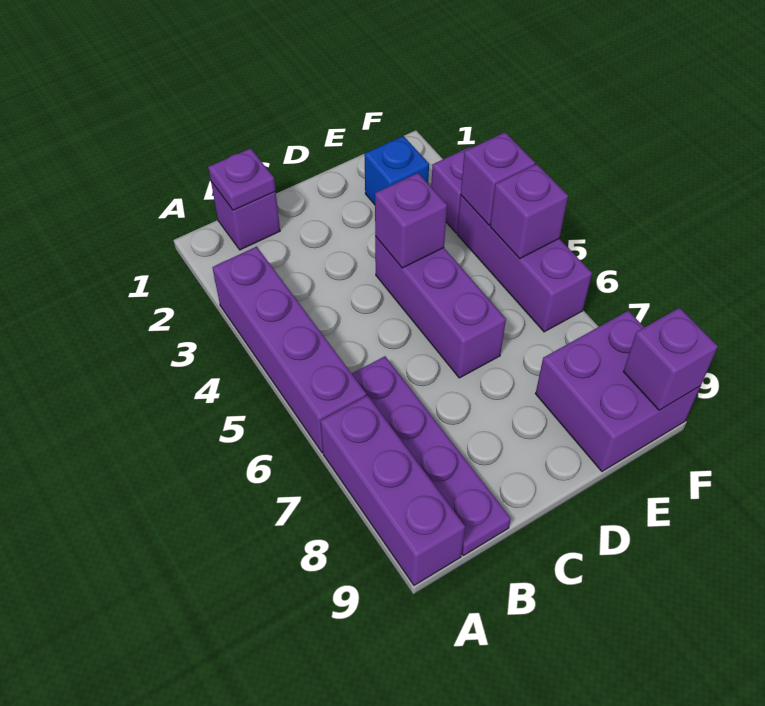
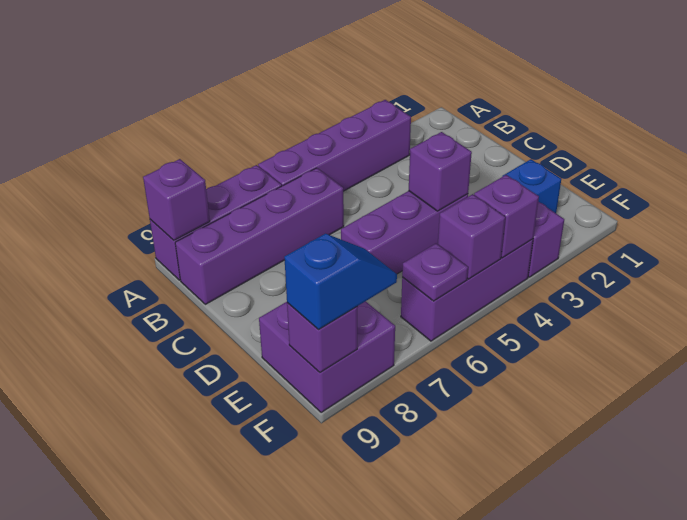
purple 1x1 brick [211,182,280,250] -> purple 1x1 brick moved to [143,159,210,240]
purple 1x1 plate [208,148,275,210] -> purple 1x1 plate moved to [402,243,468,301]
purple 1x4 plate [352,356,511,555] -> purple 1x4 brick [175,168,344,304]
none -> blue 1x2 slope [284,234,397,329]

